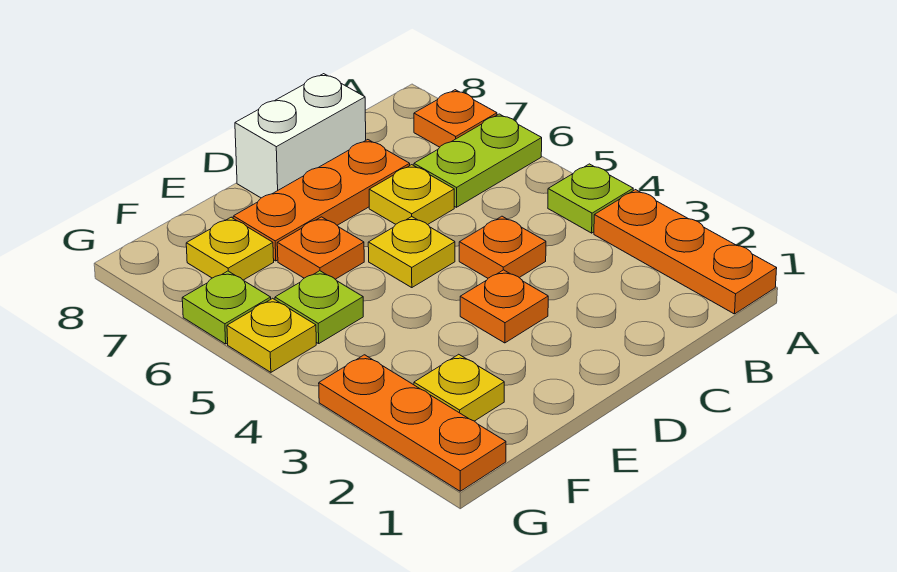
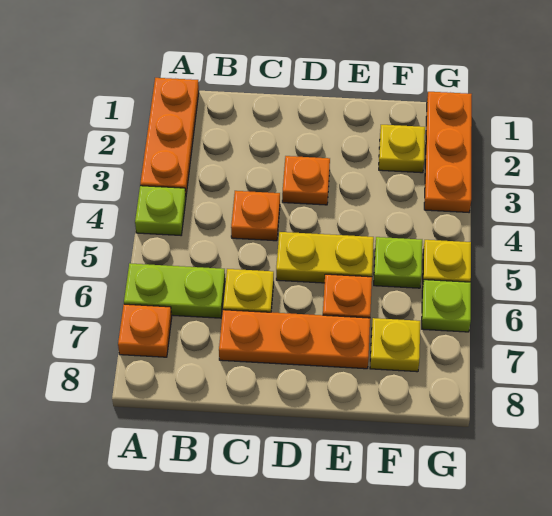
white 1x2 brick [235,74,366,198] -> none
yellow 1x1 plate [368,217,455,288] -> yellow 1x2 plate [276,232,374,283]

